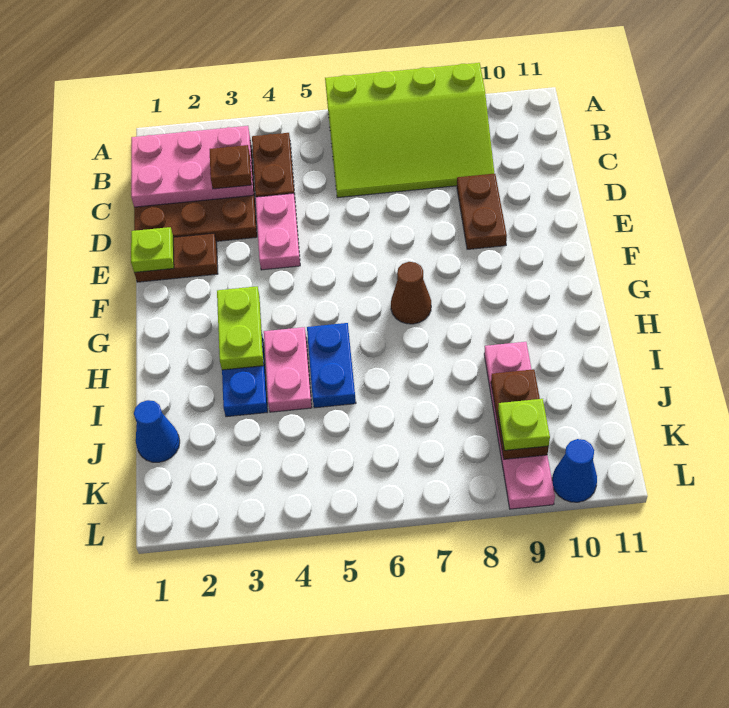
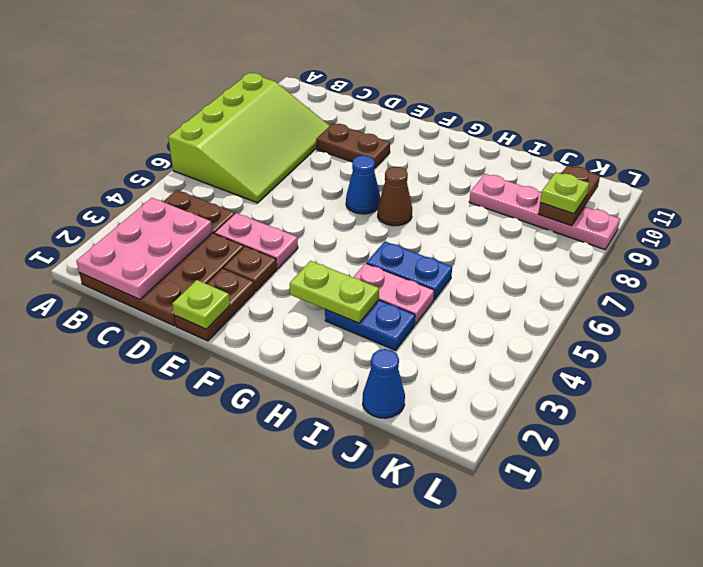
brown 1x1 plate [210,145,252,189] -> brown 1x1 plate moved to [224,246,277,291]
brown 1x2 plate [491,369,549,459] -> brown 1x2 plate turned to [538,165,600,226]
blue 1x1 cone [552,439,597,502] -> blue 1x1 cone moved to [346,156,380,214]

